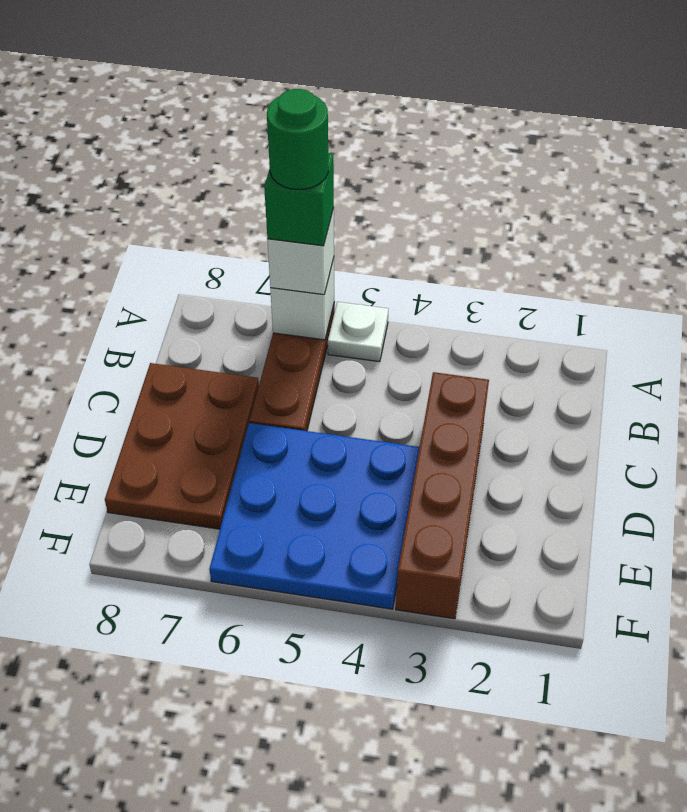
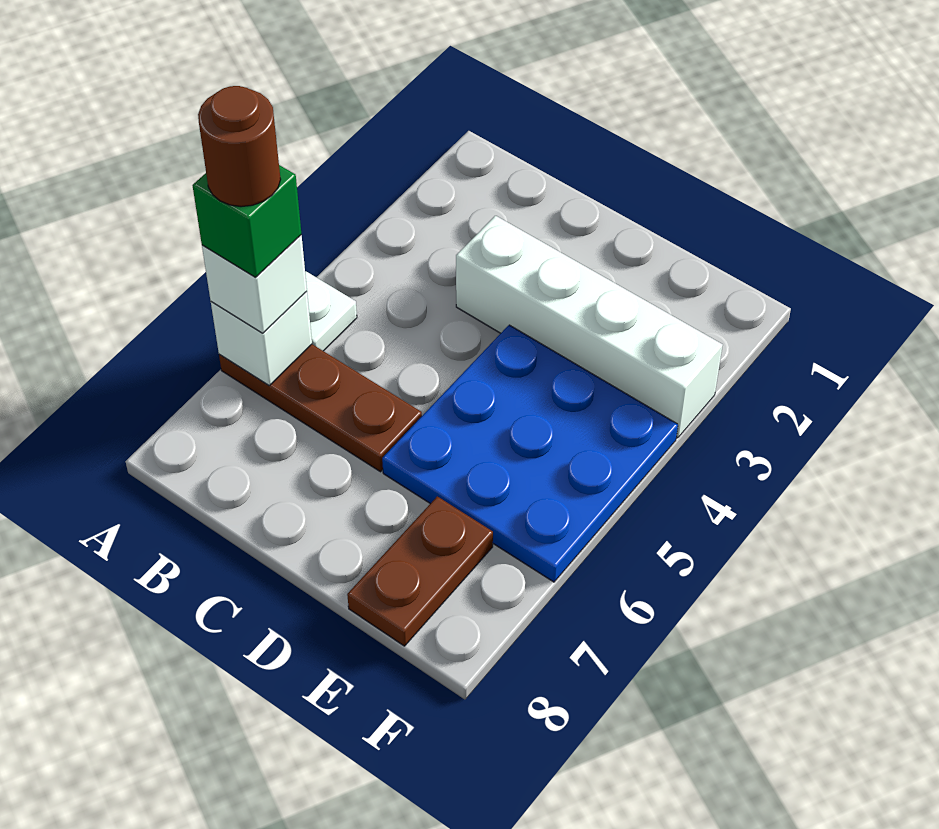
green 1x1 round brick [267,89,328,189] -> brown 1x1 round brick [198,86,281,207]
brown 1x4 brick [396,372,489,619] -> white 1x4 brick [456,216,723,438]
brown 2x3 plate [105,363,259,529] -> brown 1x2 plate [347,496,493,646]

